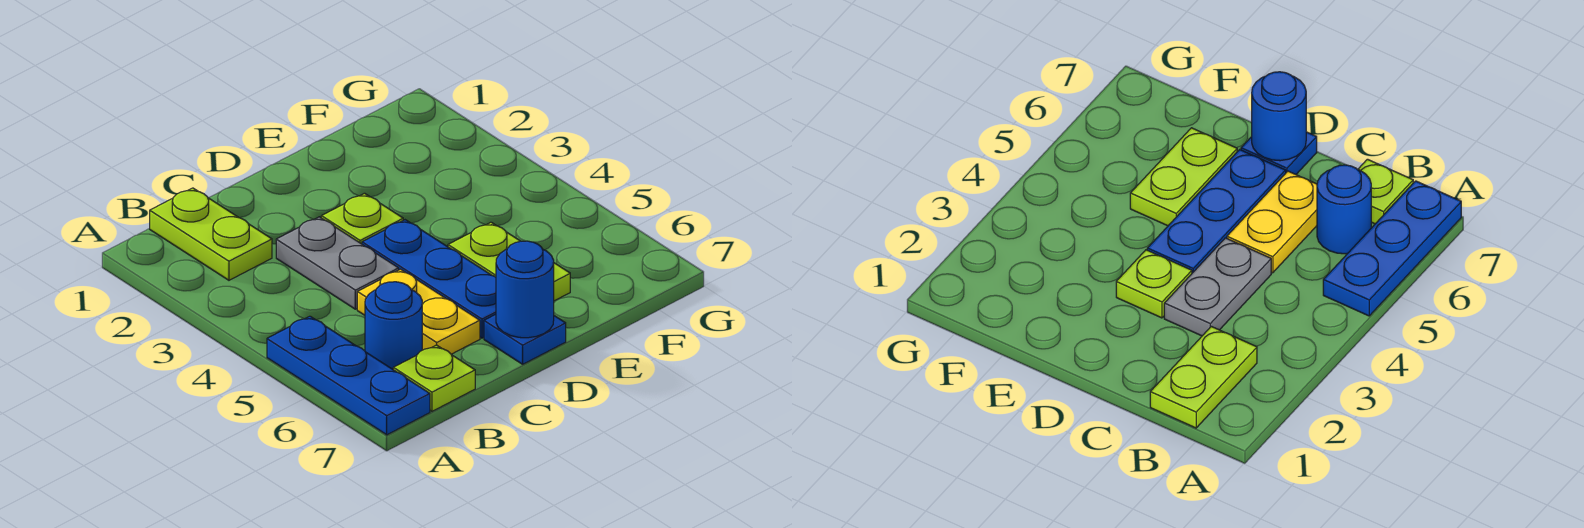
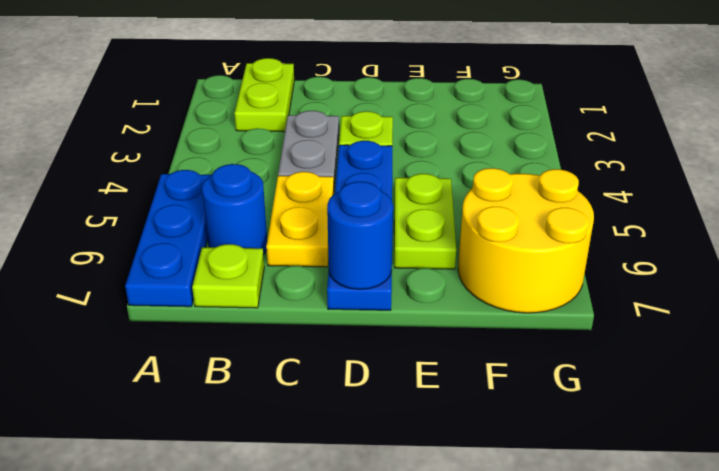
none -> yellow 2x2 round brick [458,168,594,313]

